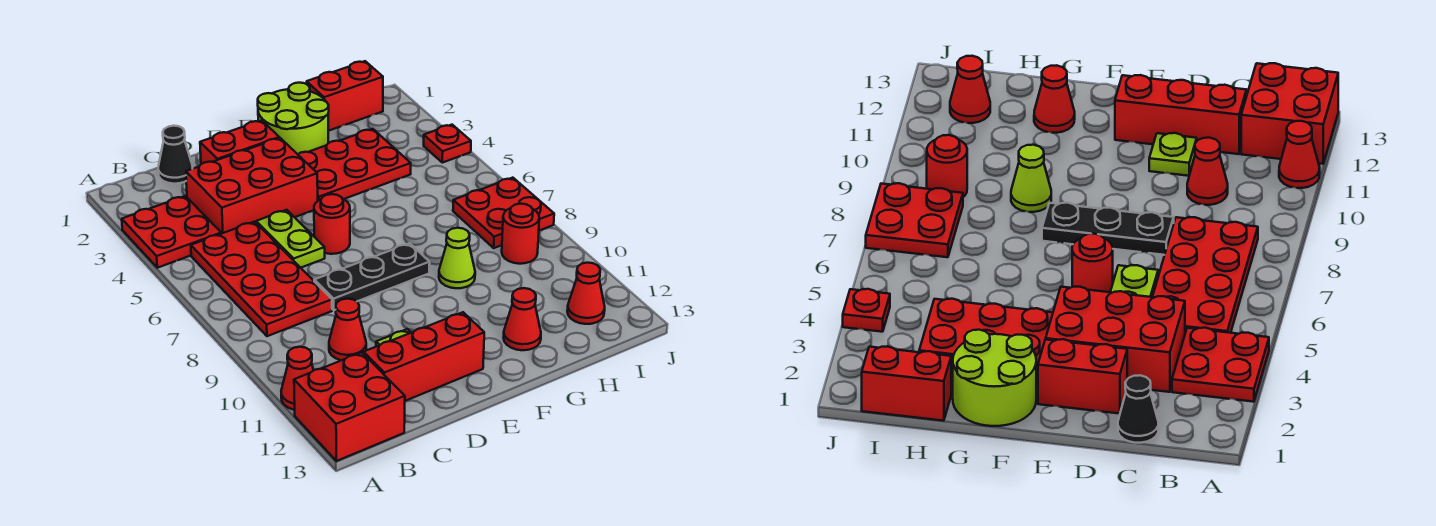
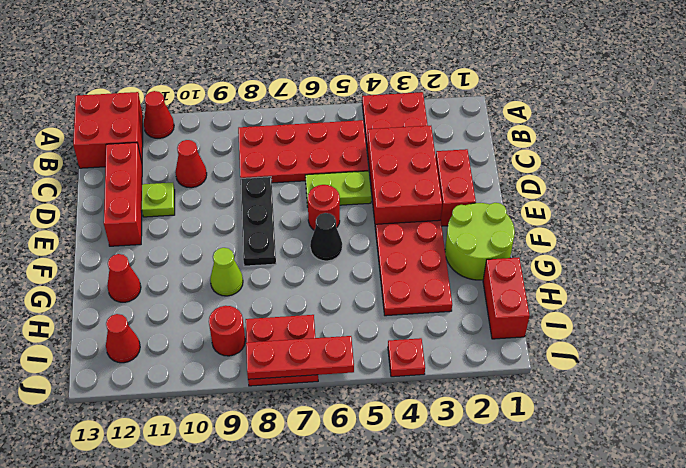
black 1x1 cone [158,126,193,184] -> black 1x1 cone moved to [310,213,342,261]
none -> red 1x3 plate [246,336,354,379]

